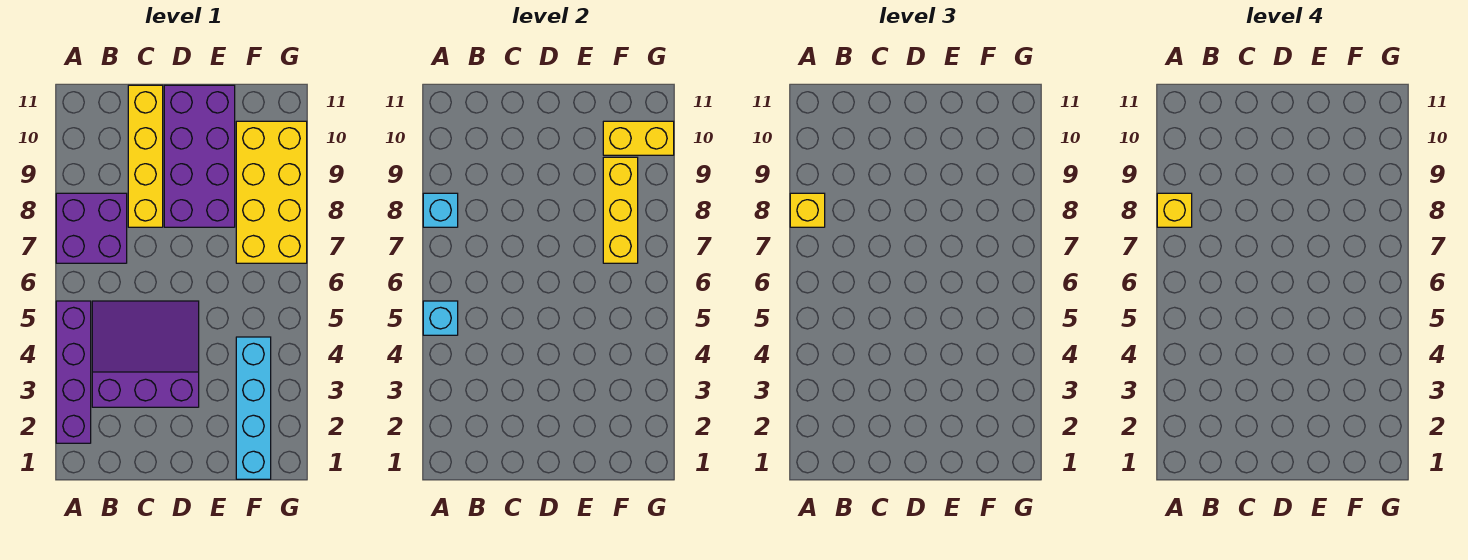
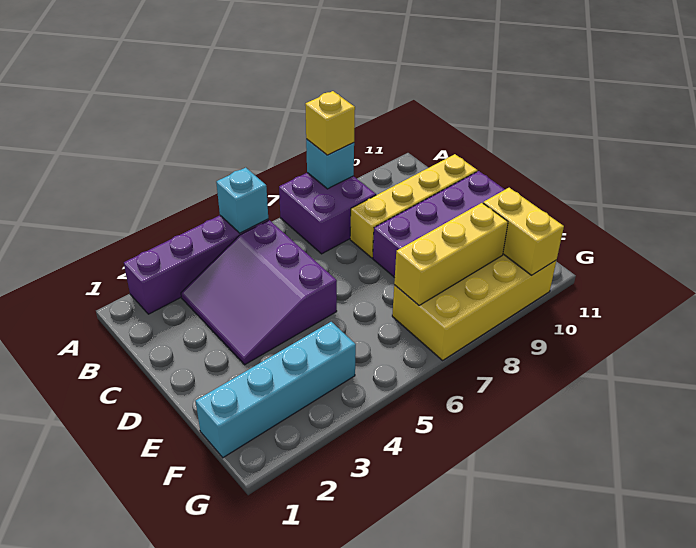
yellow 1x1 brick [1157,193,1192,227] -> none
purple 3x3 slope [92,301,199,407] -> purple 3x3 slope turned to [181,220,337,364]

